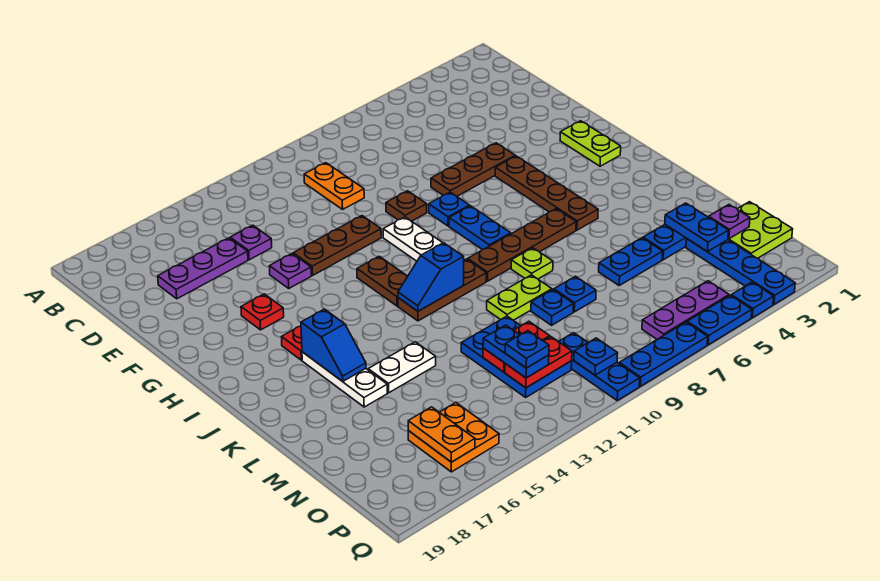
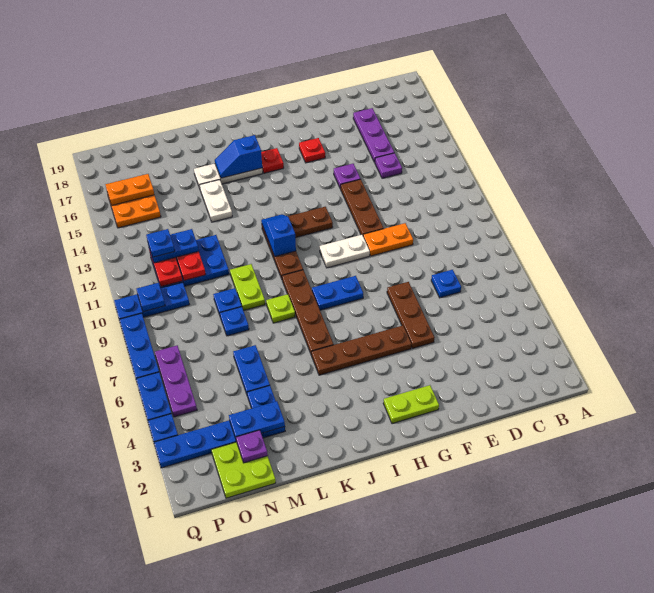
orange 1x2 plate [304,163,364,209] -> orange 1x2 plate moved to [363,223,413,256]
brown 1x1 plate [386,191,427,221] -> none
blue 1x1 plate [429,192,470,226] -> blue 1x1 plate moved to [431,270,461,298]

